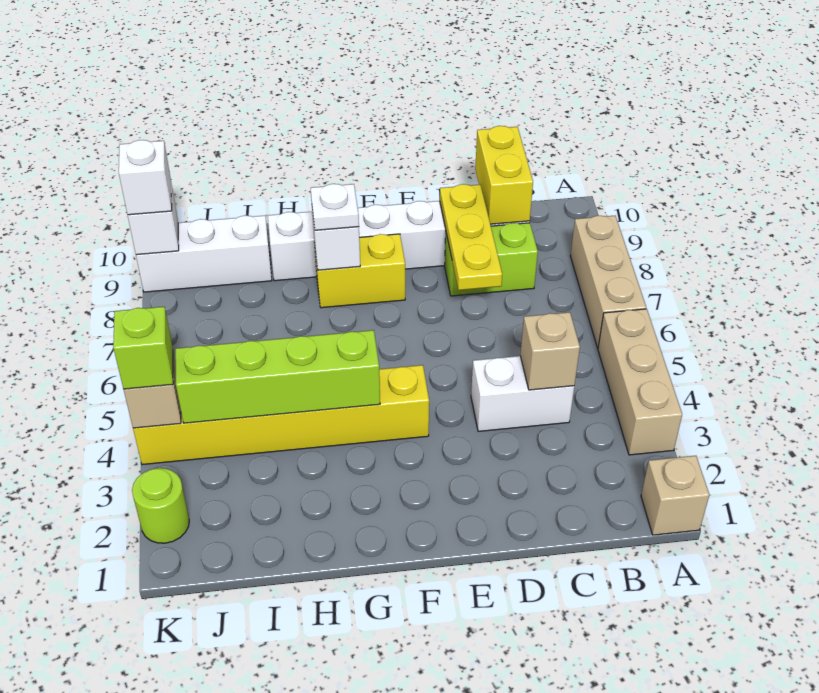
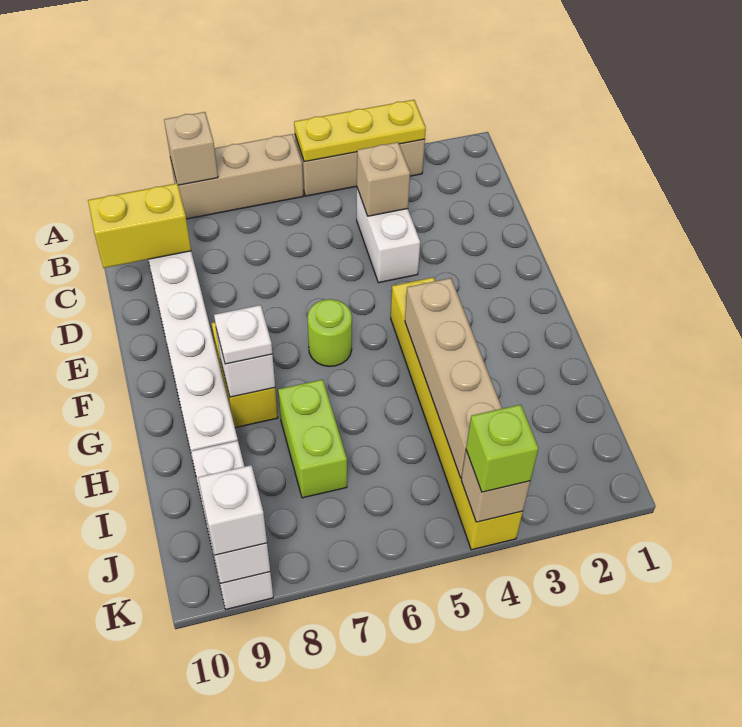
tan 1x1 brick [641,456,709,535] -> tan 1x1 brick moved to [164,112,218,185]
lime 1x2 brick [445,223,538,296] -> lime 1x2 brick moved to [278,380,347,498]
yellow 1x3 plate [440,184,502,290] -> yellow 1x3 plate moved to [294,100,426,162]
lime 1x4 brick [175,330,380,423] -> tan 1x4 brick [405,278,502,478]
lime 1x1 round brick [132,468,189,543] -> lime 1x1 round brick moved to [308,299,352,366]

